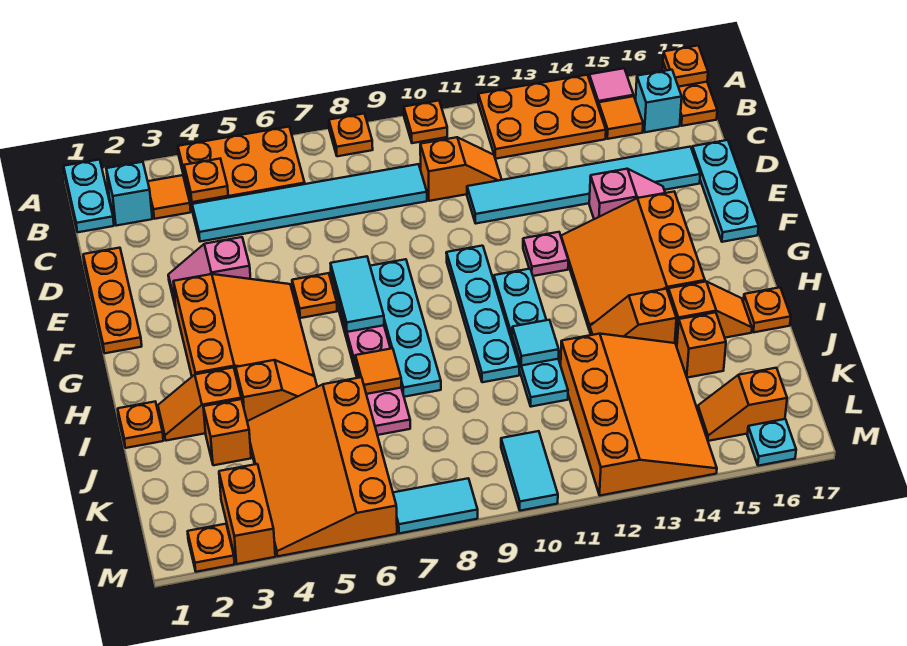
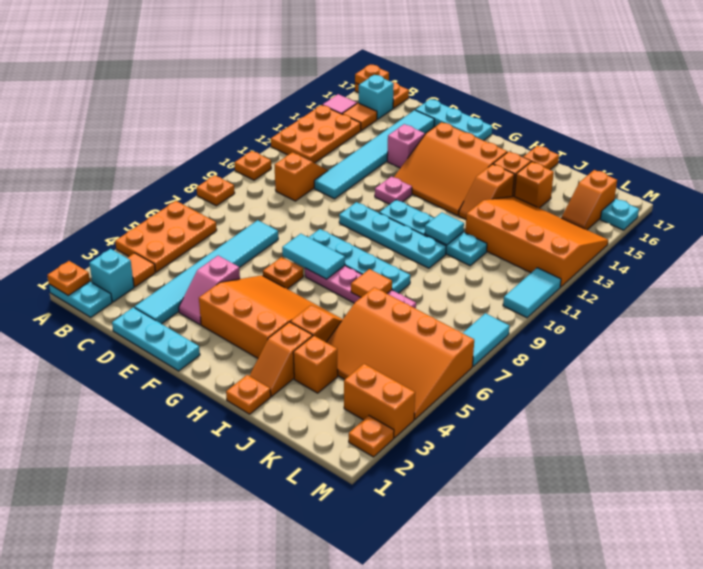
orange 1x1 plate [184,159,228,202] -> orange 1x1 plate moved to [47,261,90,296]
cyan 1x6 tile [192,164,427,242] -> cyan 1x6 tile moved to [135,220,278,324]
orange 1x3 plate [83,248,142,353] -> cyan 1x3 plate [112,307,200,371]
cyan 1x2 tile [501,431,558,511] -> cyan 1x2 tile turned to [503,268,561,318]

